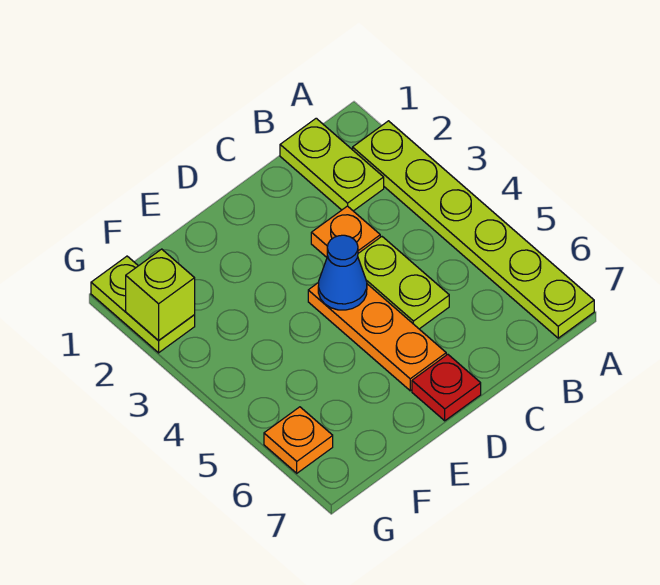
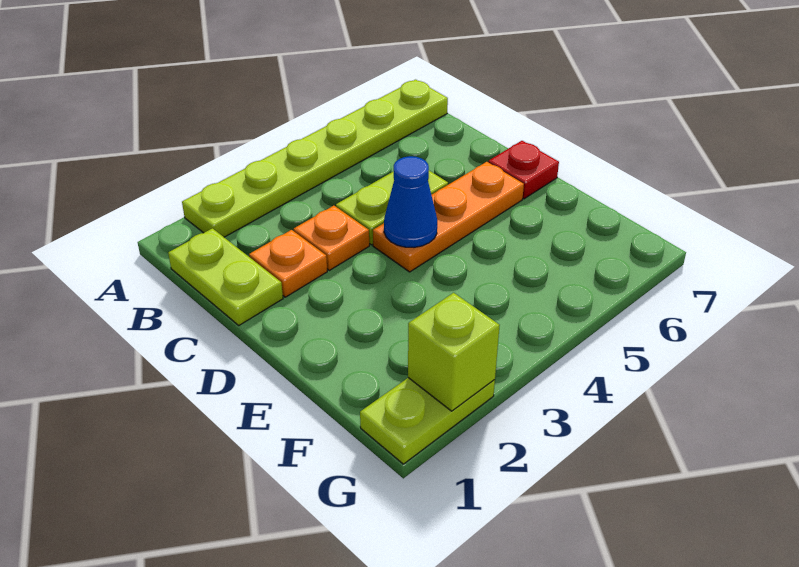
lime 1x2 plate [280,118,384,211] -> lime 1x2 plate turned to [168,228,283,325]
orange 1x1 plate [264,407,333,473] -> orange 1x1 plate moved to [249,230,327,297]

